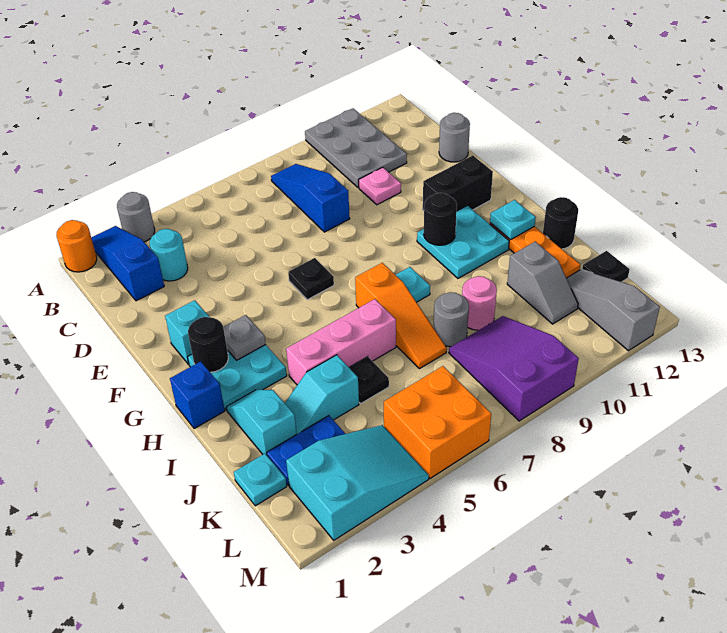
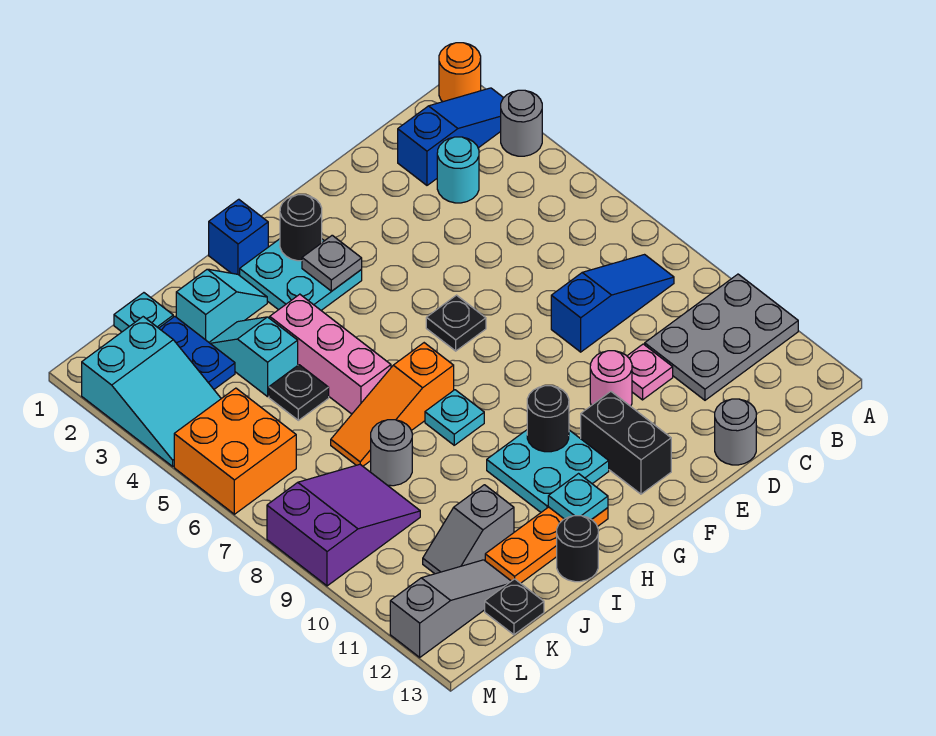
cyan 1x1 brick [165,300,209,364] -> none
pink 1x1 round brick [462,276,497,330] -> pink 1x1 round brick moved to [590,351,632,406]

